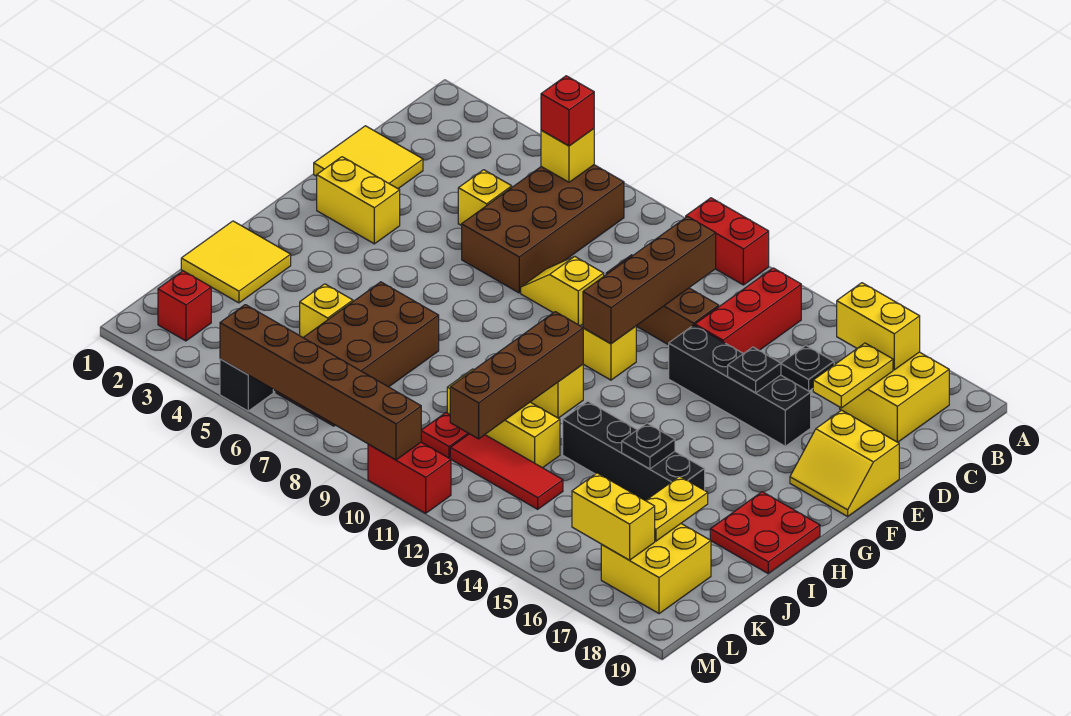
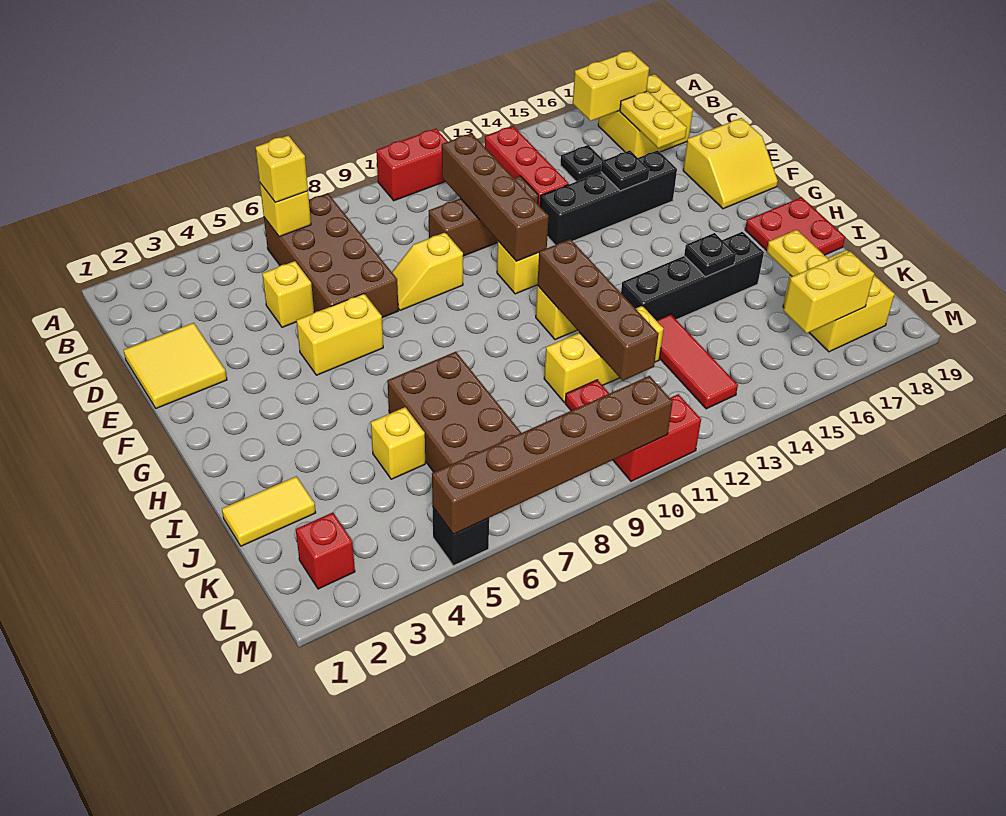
red 1x1 brick [541,76,594,146] -> yellow 1x1 brick [255,135,308,203]
yellow 1x2 brick [317,157,400,244] -> yellow 1x2 brick moved to [297,294,383,375]
yellow 2x2 tile [181,221,291,303] -> yellow 1x2 tile [222,476,316,546]
red 1x3 tile [450,434,563,509] -> red 1x3 tile turned to [656,314,738,409]

